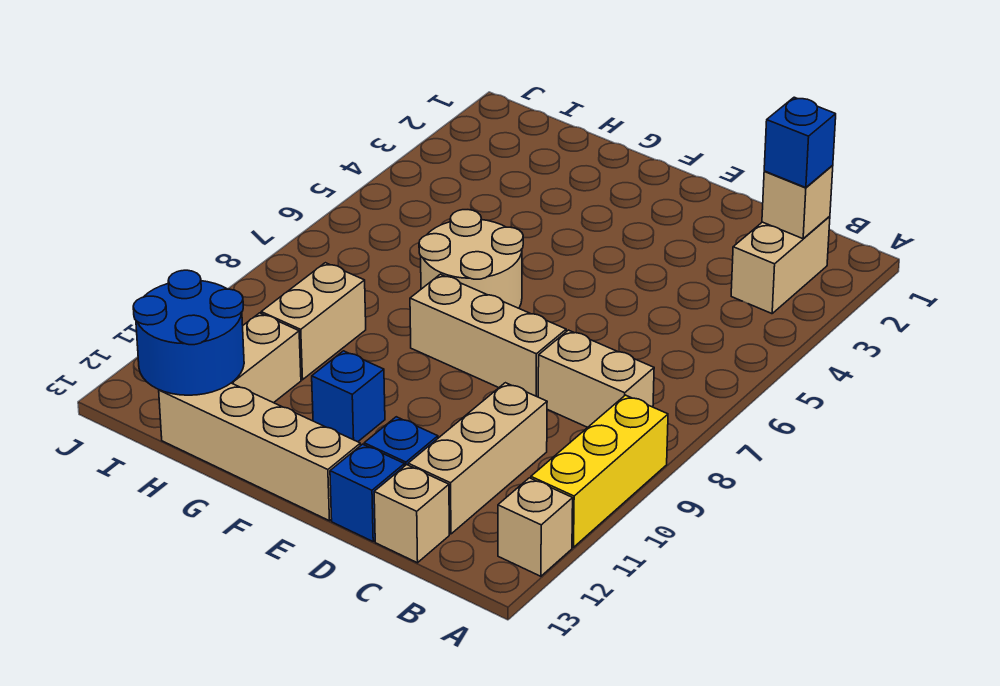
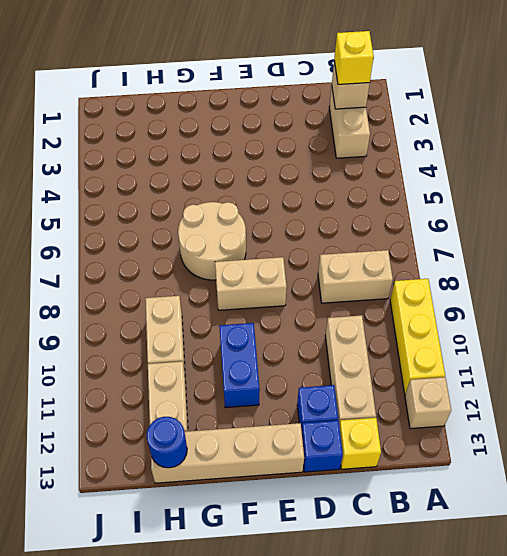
blue 1x1 brick [764,97,836,188] -> yellow 1x1 brick [334,31,374,84]
tan 1x1 brick [374,465,449,563] -> yellow 1x1 brick [339,418,381,469]
tan 1x3 brick [410,274,566,397] -> tan 1x2 brick [215,257,287,310]
blue 1x1 brick [312,351,385,442] -> blue 1x2 brick [219,323,260,408]
blue 2x2 round brick [133,270,244,395] -> blue 1x1 round brick [147,417,187,468]

